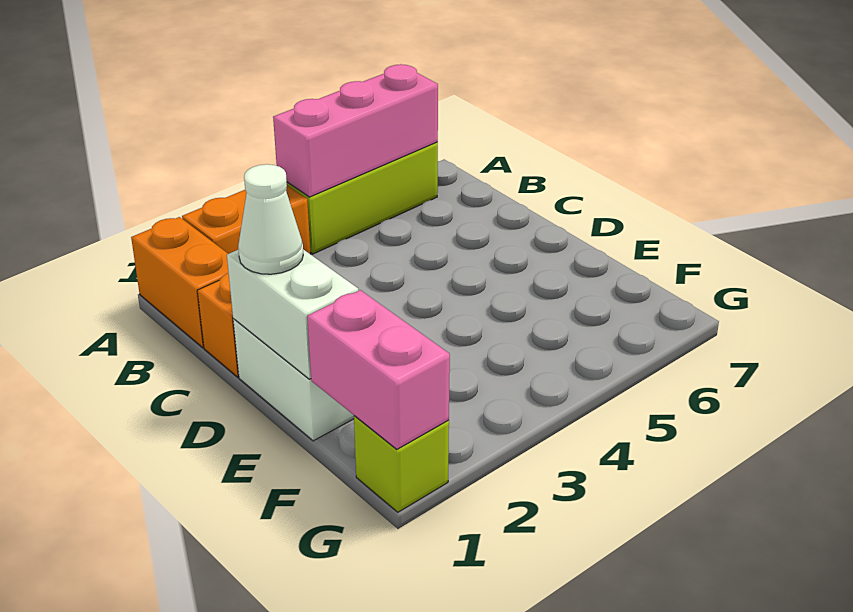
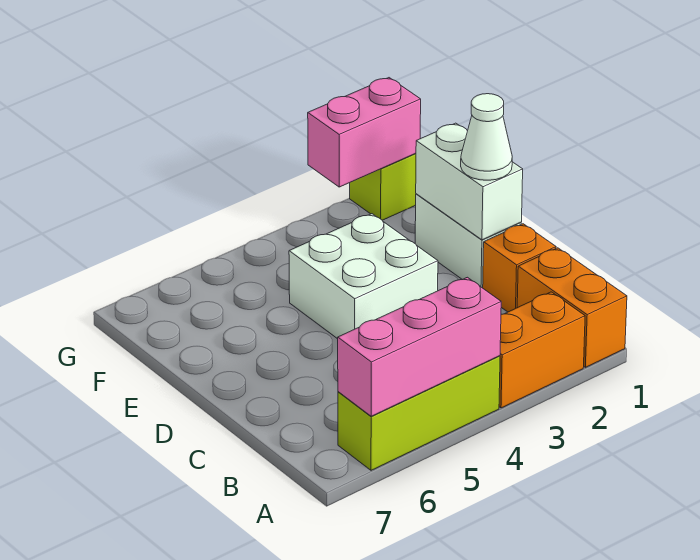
none -> white 2x2 brick [289,214,438,339]
pink 1x2 brick [307,290,450,449] -> pink 1x2 brick turned to [308,78,421,187]

